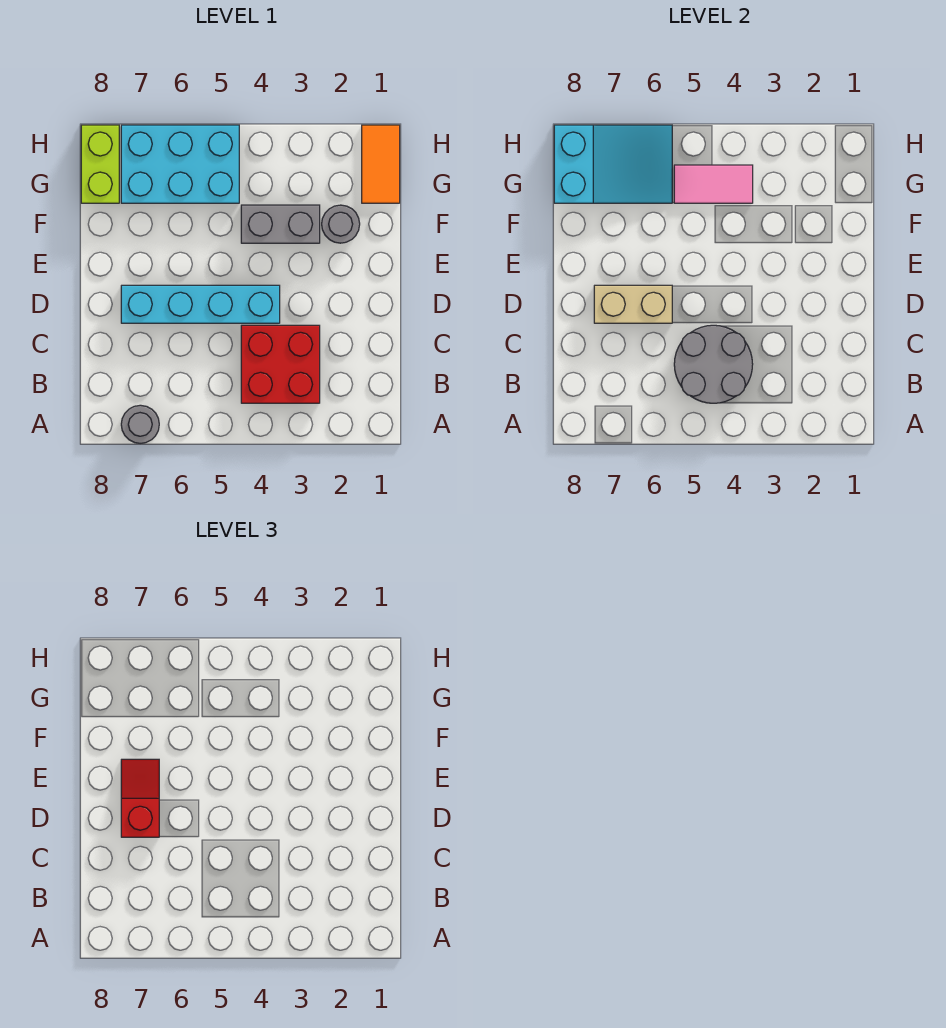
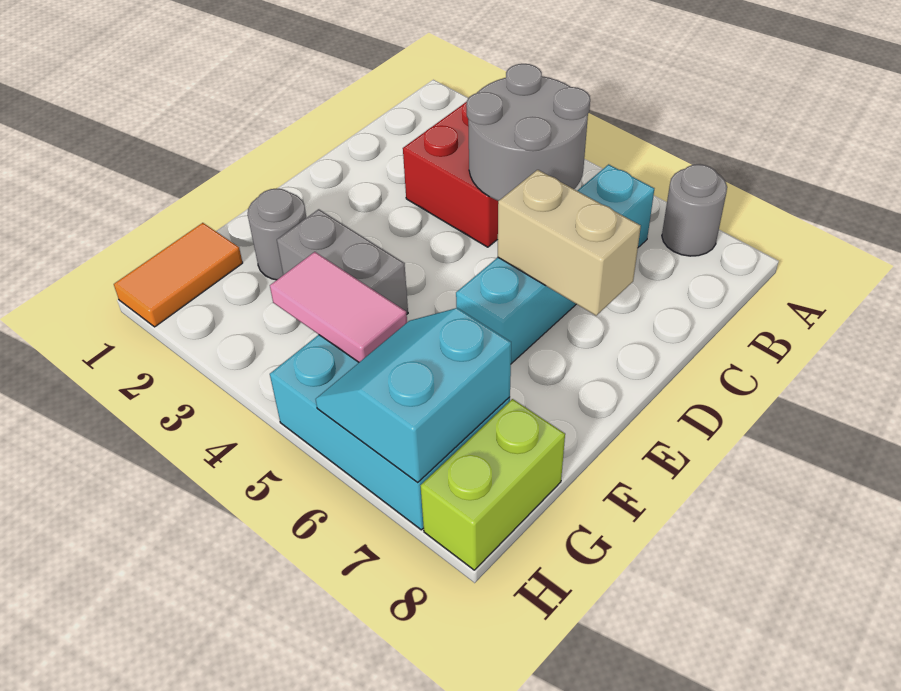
cyan 1x4 brick [121,285,280,323] -> cyan 1x4 brick turned to [456,164,654,364]
red 1x2 slope [121,759,159,837] -> none
cyan 2x3 slope [554,125,672,203] -> cyan 2x2 slope [316,308,511,483]

